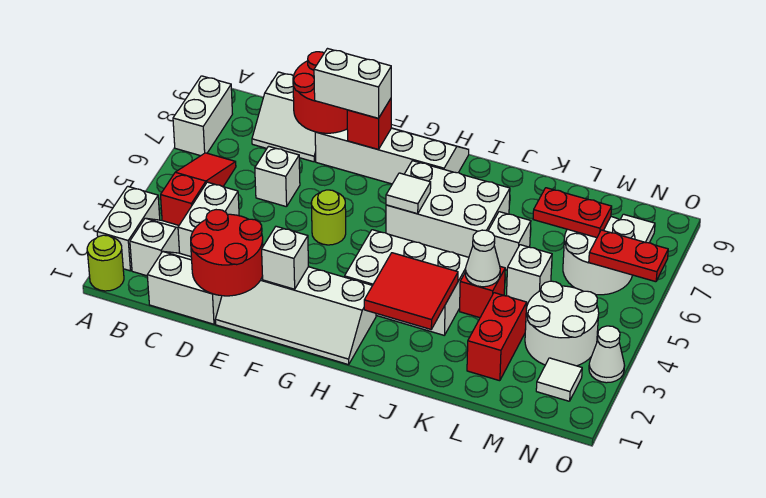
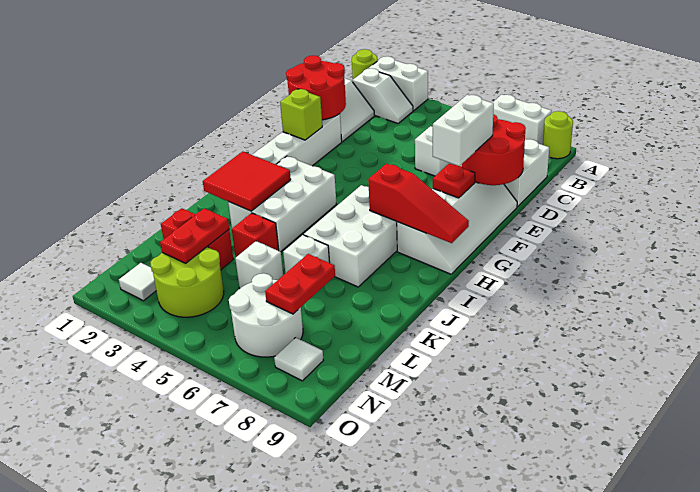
red 1x3 slope [161,153,236,225] -> red 1x3 slope moved to [368,164,469,243]
white 1x2 brick [178,182,239,257] -> none
white 1x1 brick [262,226,309,289] -> lime 1x1 brick [280,89,322,140]
lime 1x1 round brick [311,190,346,245] -> lime 1x1 round brick moved to [543,111,573,159]
red 1x1 brick [347,99,391,149] -> red 1x1 plate [433,163,475,198]
white 1x1 tile [386,173,431,214] -> none
white 1x1 cone [465,230,500,287] -> none
white 2x2 round brick [525,281,599,366] -> lime 2x2 round brick [150,247,224,317]
red 1x2 plate [589,230,668,282] -> red 1x2 plate moved to [160,209,229,263]
white 1x1 cone [589,326,625,383] -> none

